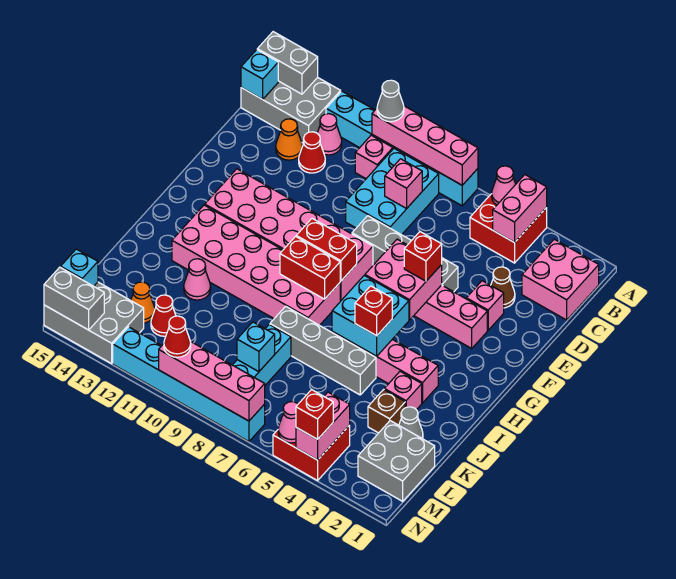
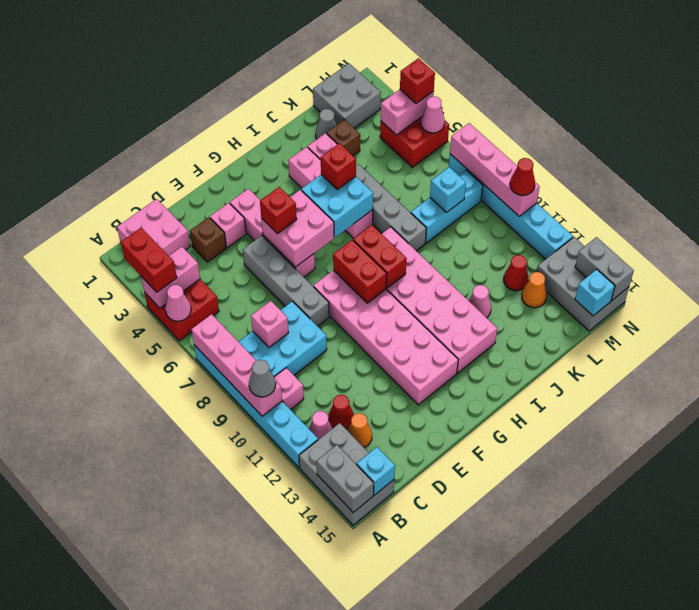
none -> red 1x2 brick [121,228,177,292]
brown 1x1 cone [491,267,515,308] -> brown 1x1 brick [190,217,226,262]

